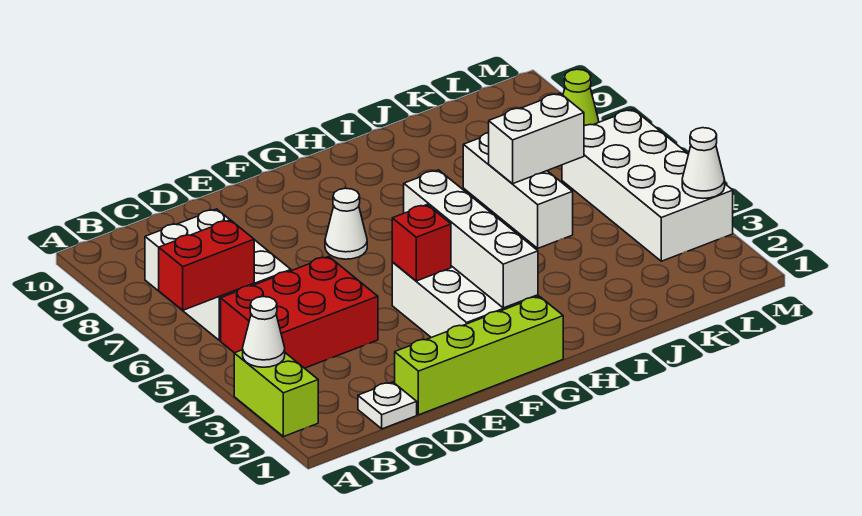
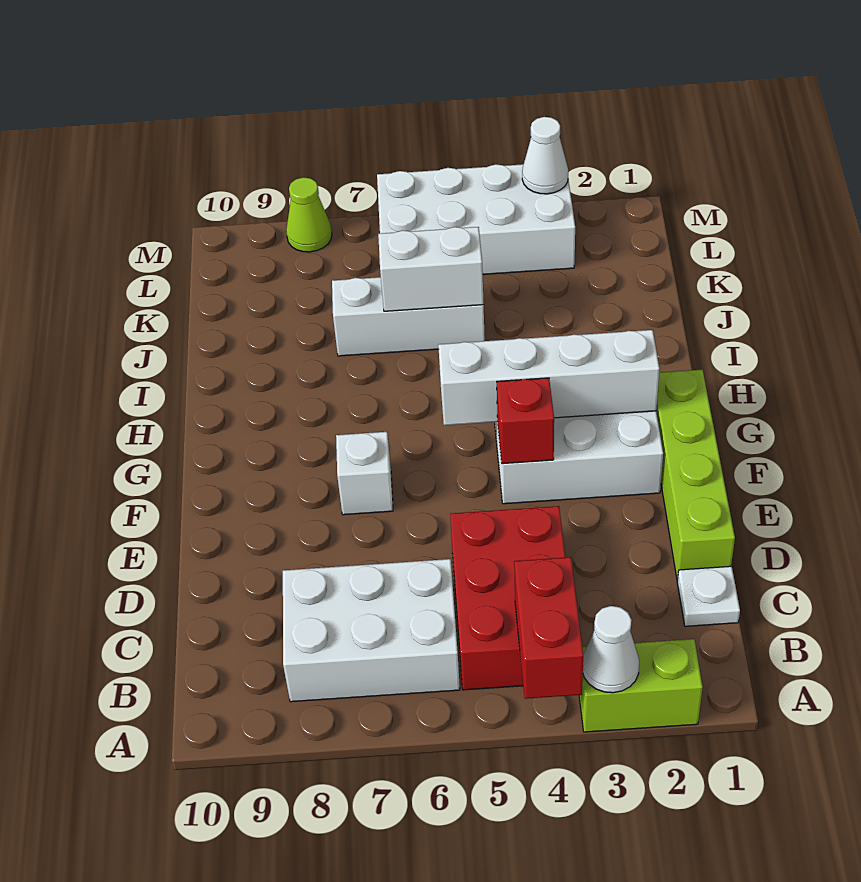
red 1x2 brick [159,220,254,310] -> red 1x2 brick moved to [514,557,583,699]
white 1x1 cone [325,188,367,259] -> white 1x1 brick [336,432,393,515]
white 1x2 brick [489,93,584,184] -> white 1x2 brick turned to [378,227,484,311]

